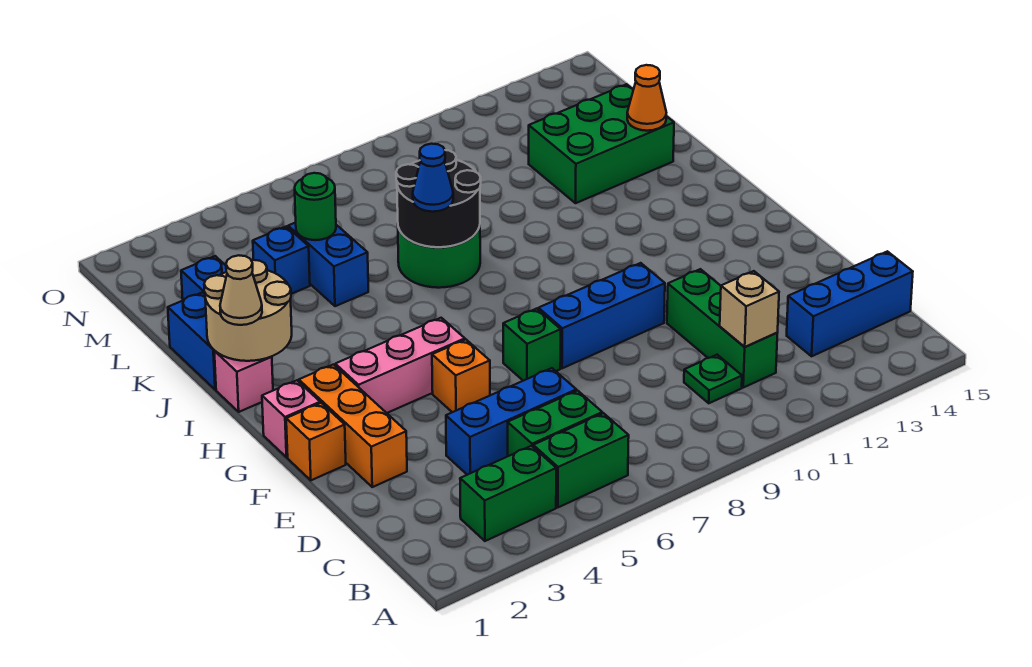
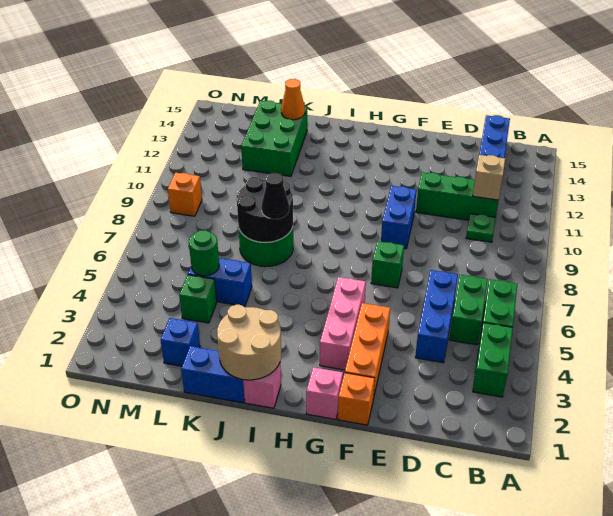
orange 1x3 brick [299,365,407,487] -> orange 1x3 brick turned to [345,303,390,399]
orange 1x1 brick [432,340,490,412] -> orange 1x1 brick moved to [168,173,202,216]
blue 1x3 brick [538,263,665,368] -> blue 1x2 brick [381,186,417,249]
tan 1x1 cone [220,255,262,325] -> none
blue 1x1 cone [413,144,453,212] -> black 1x1 cone [261,173,289,219]
blue 1x1 brick [253,226,310,294] -> green 1x1 brick [179,275,217,323]

